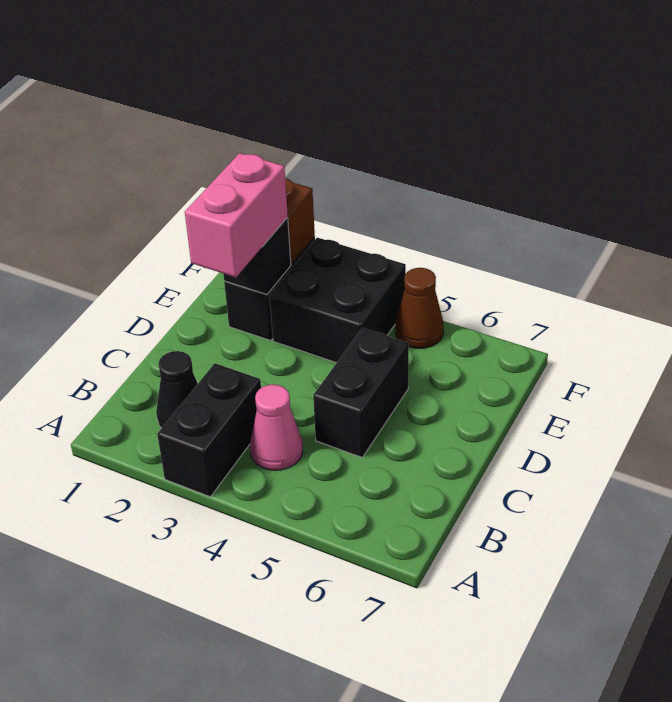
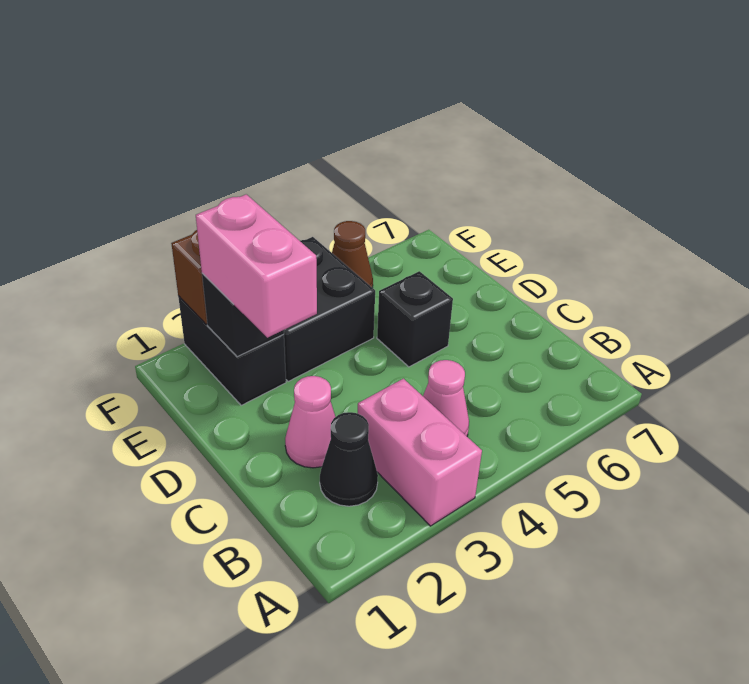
black 1x2 brick [157,363,261,497] -> pink 1x2 brick [358,379,482,526]
none -> pink 1x1 cone [285,376,335,468]
black 1x2 brick [313,328,409,457] -> black 1x1 brick [377,271,453,367]

